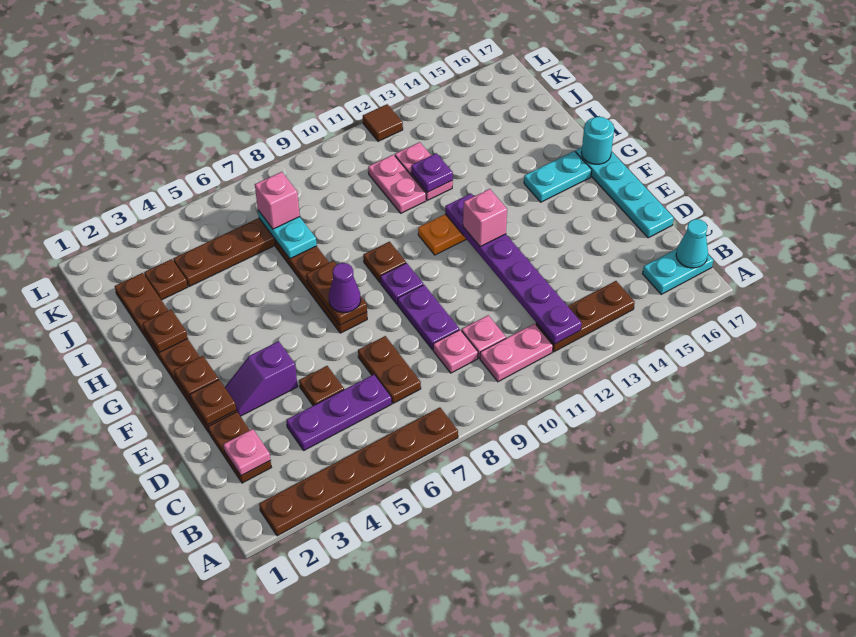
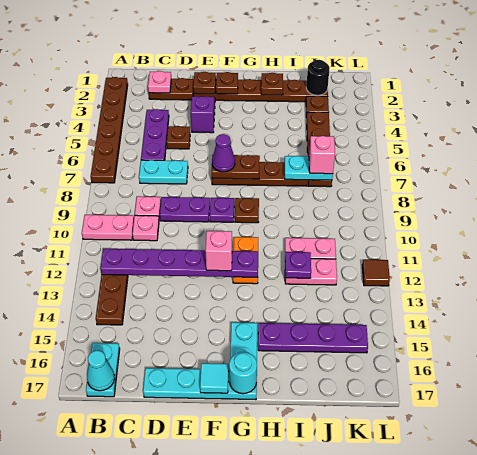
pink 1x2 plate [480,323,553,382] -> pink 1x2 plate turned to [82,215,134,240]
brown 1x2 plate [358,336,421,403] -> cyan 1x2 plate [139,160,188,184]
none -> cyan 1x1 tile [200,363,229,393]
none -> purple 1x4 plate [258,323,368,353]
none -> black 1x1 round brick [306,60,330,95]

